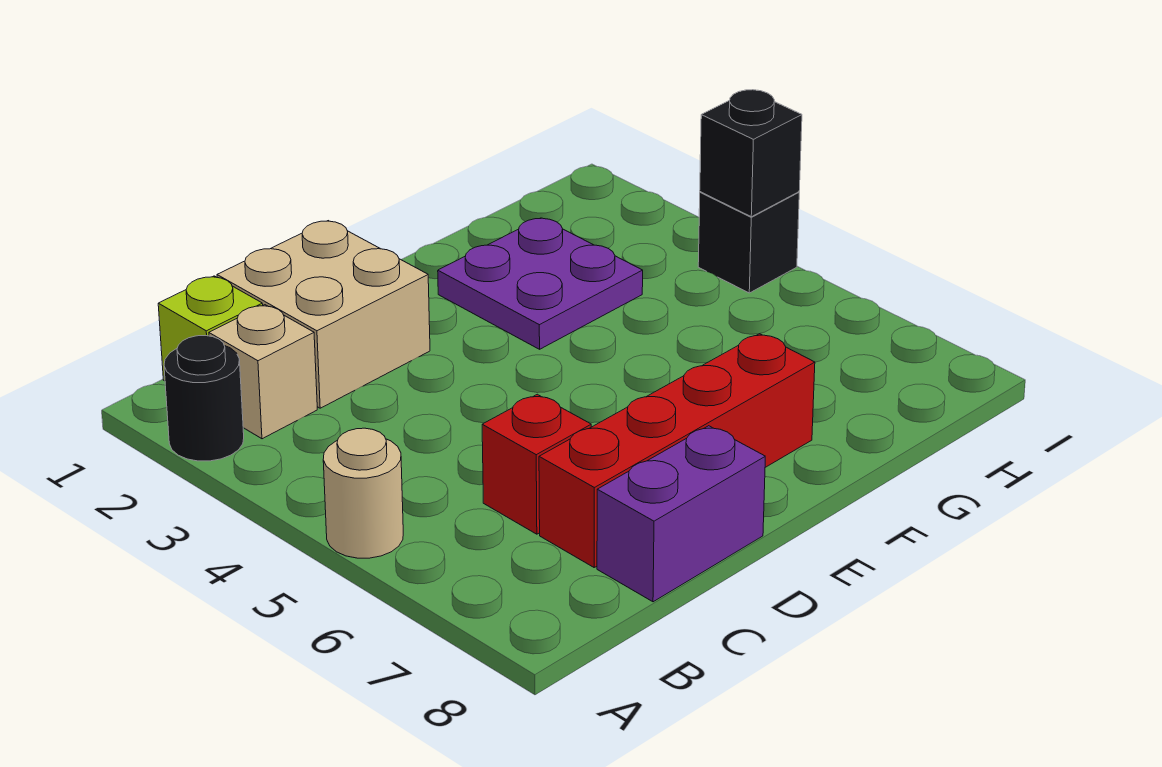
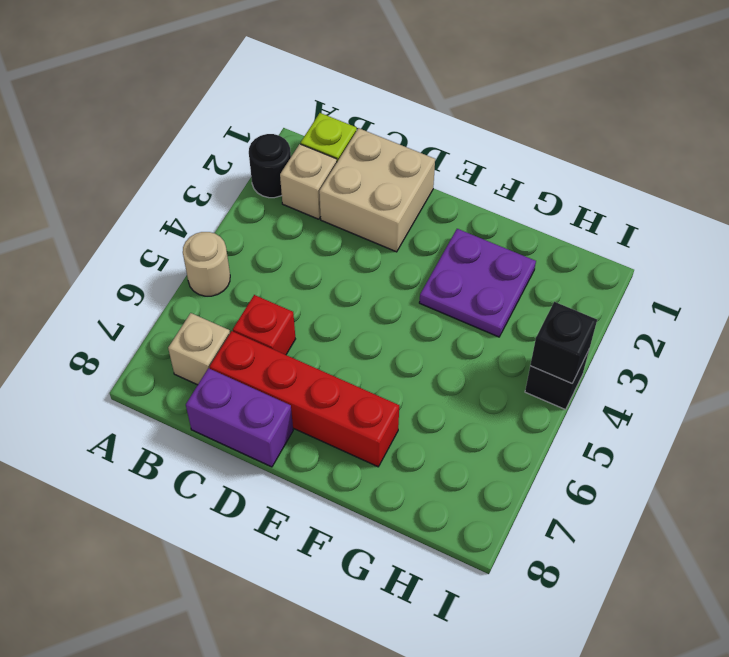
none -> tan 1x1 brick [168,313,230,385]

